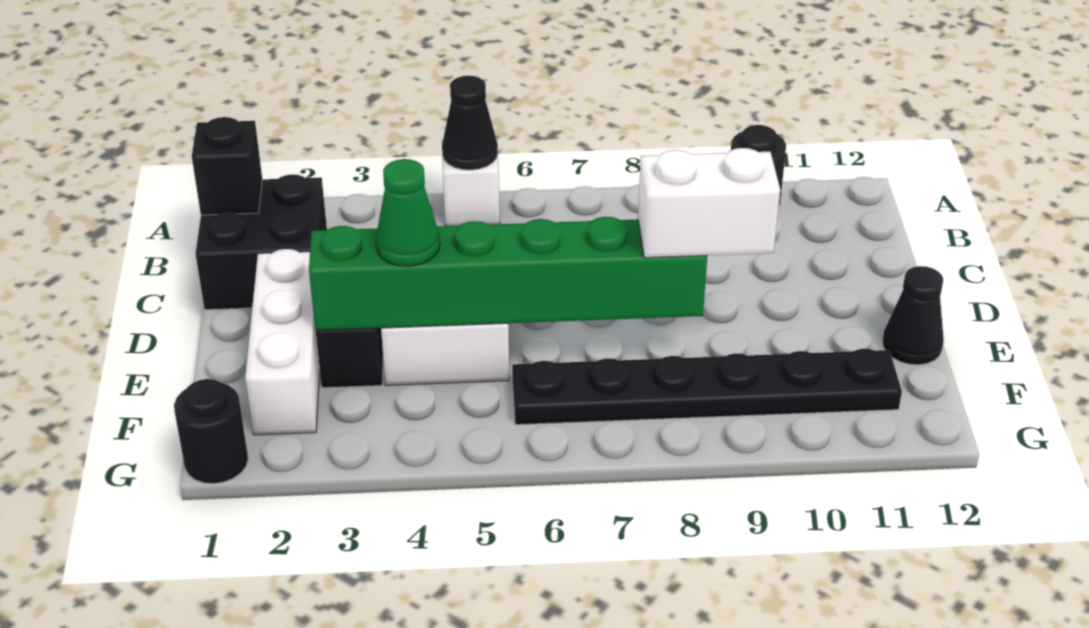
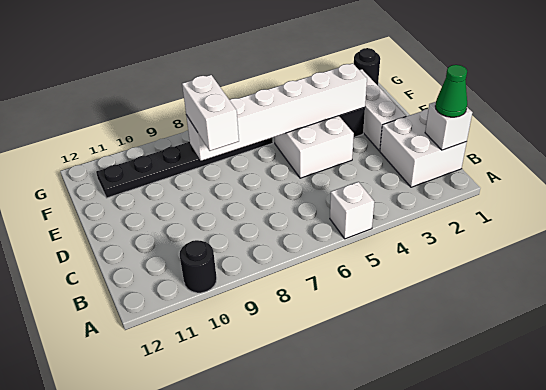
black 1x1 cone [442,76,498,170] -> none
black 2x2 brick [196,174,327,310] -> white 2x2 brick [380,109,467,187]
black 1x1 brick [192,117,262,215] -> white 1x1 brick [425,102,473,150]
green 1x6 brick [309,217,707,330] -> white 1x6 brick [186,63,367,161]
green 1x1 cone [376,159,440,266] -> green 1x1 cone moved to [435,65,467,117]
white 1x2 brick [638,148,780,258] -> white 1x2 brick turned to [182,75,239,151]
black 1x1 cone [883,266,944,365] -> none

